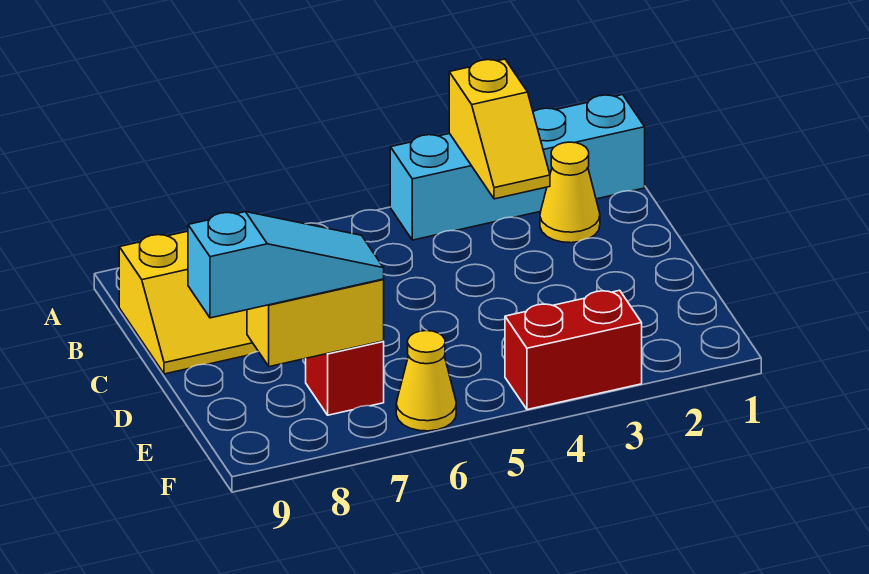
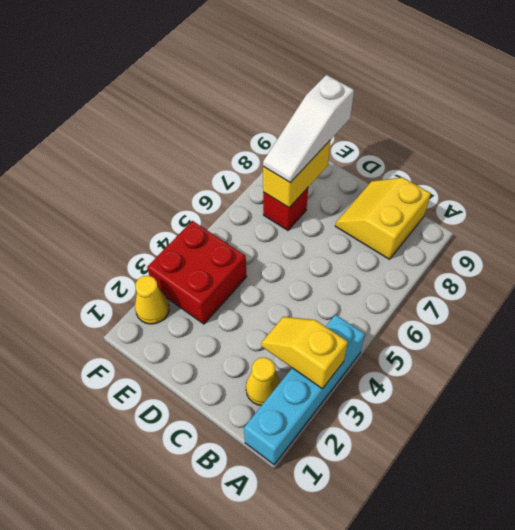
cyan 1x3 slope [188,212,384,318] -> white 1x3 slope [263,75,354,183]
red 1x2 brick [505,290,642,410] -> red 2x2 brick [147,221,247,324]
yellow 1x1 cone [396,331,456,431] -> yellow 1x1 cone moved to [135,276,169,324]

